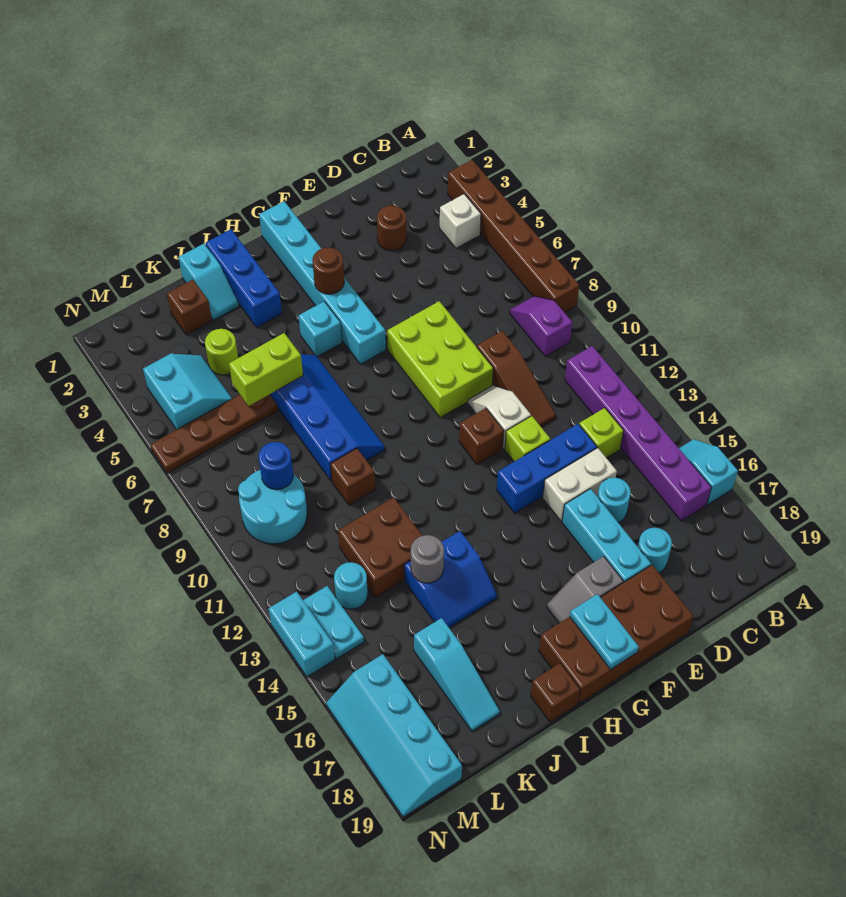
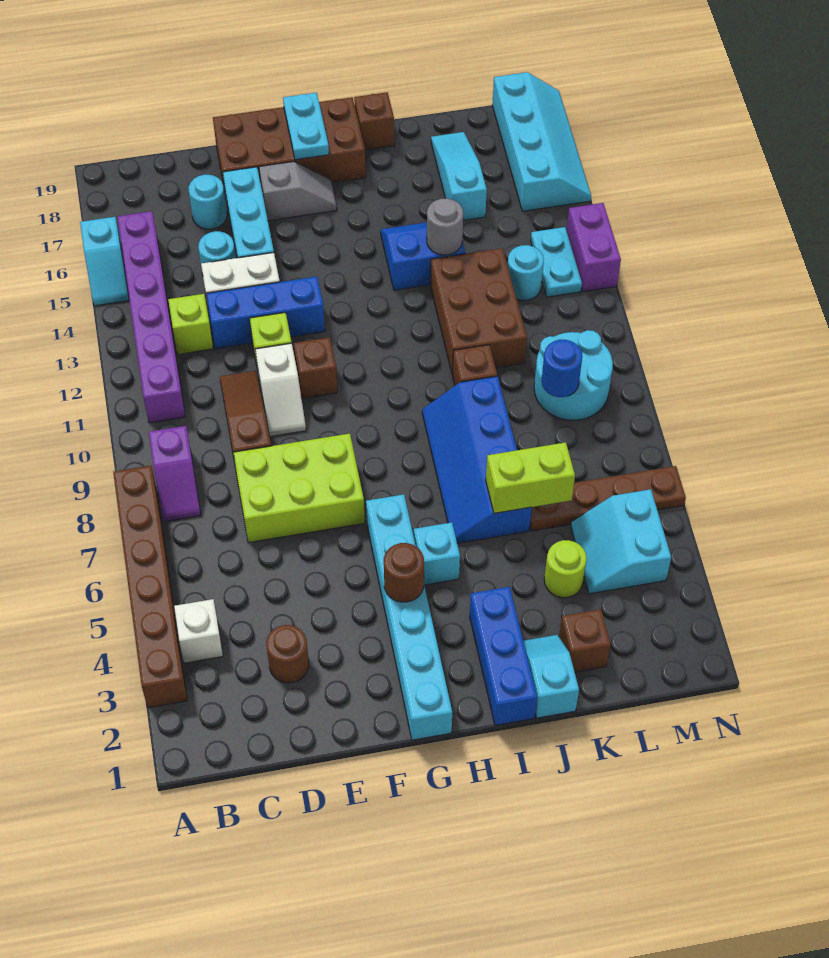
lime 2x3 brick [387,301,493,417] -> lime 2x3 brick turned to [233,434,365,543]
brown 2x2 brick [338,497,422,597] -> brown 2x3 brick [430,248,527,375]
cyan 1x2 brick [269,592,335,677] -> purple 1x2 brick [567,203,621,292]

